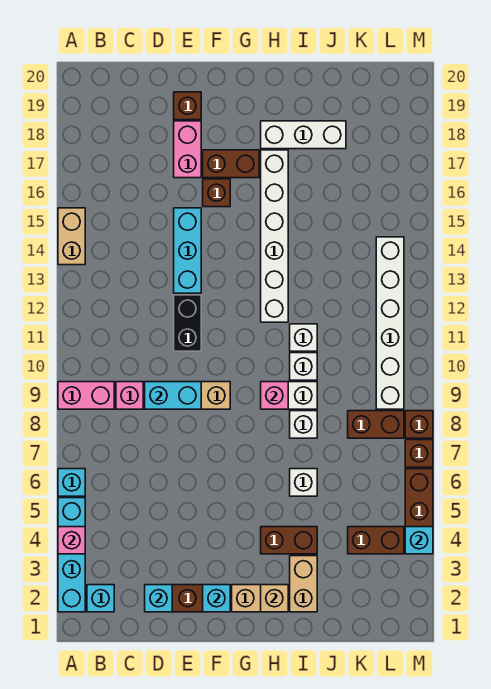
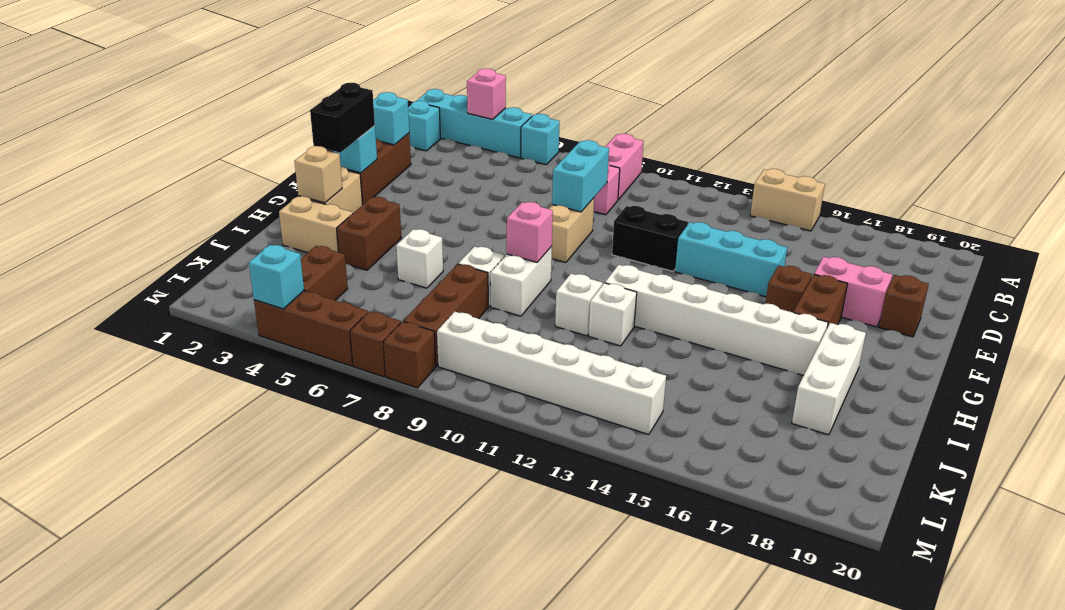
none -> black 1x2 brick [310,83,375,153]
white 1x1 brick [290,353,317,380] -> white 1x1 brick moved to [589,283,637,346]
brown 1x2 brick [348,411,404,438] -> brown 1x3 brick [403,264,488,366]

